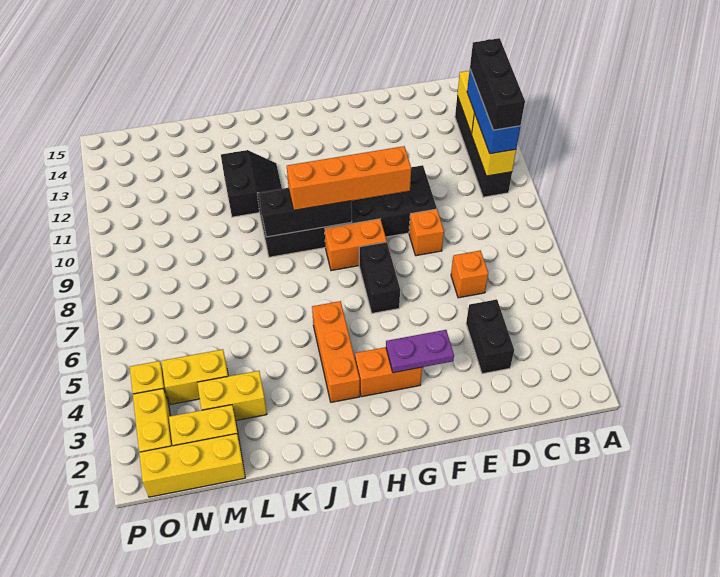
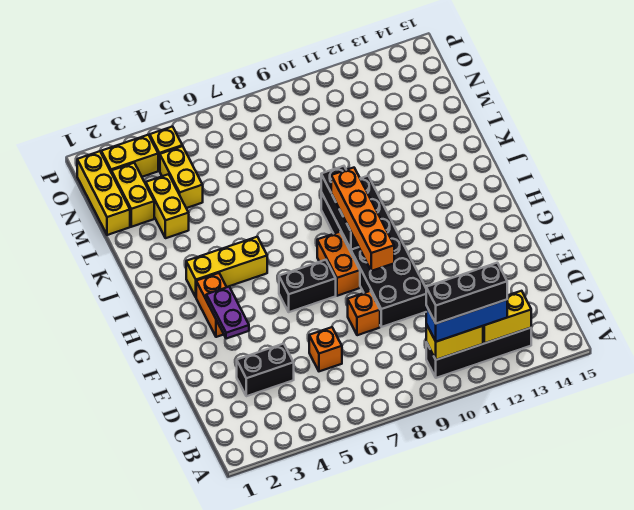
orange 1x3 brick [312,301,360,402] -> yellow 1x3 brick [186,237,267,297]
black 2x2 slope [221,150,282,217] -> none

